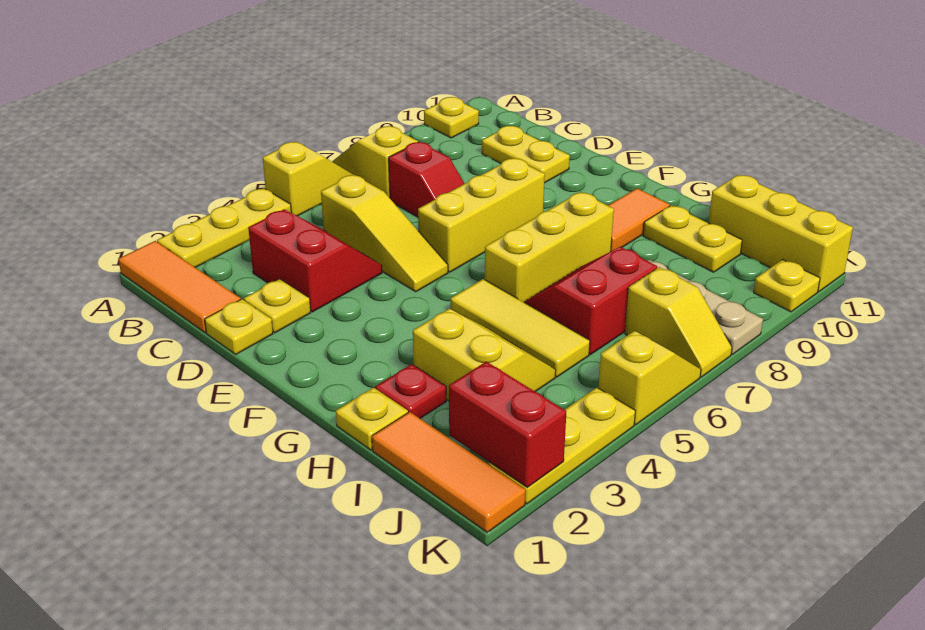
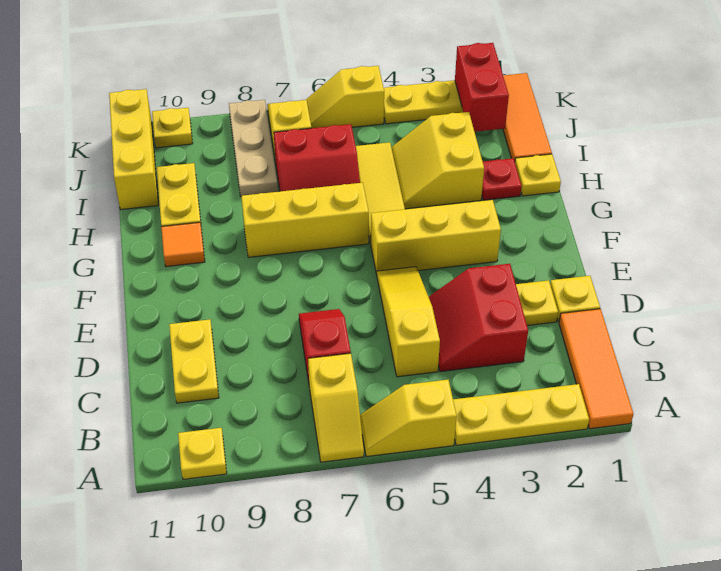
yellow 1x3 brick [418,158,545,272] -> yellow 1x3 brick moved to [371,200,501,274]
orange 1x2 tile [608,188,670,251] -> orange 1x1 tile [161,222,205,267]

